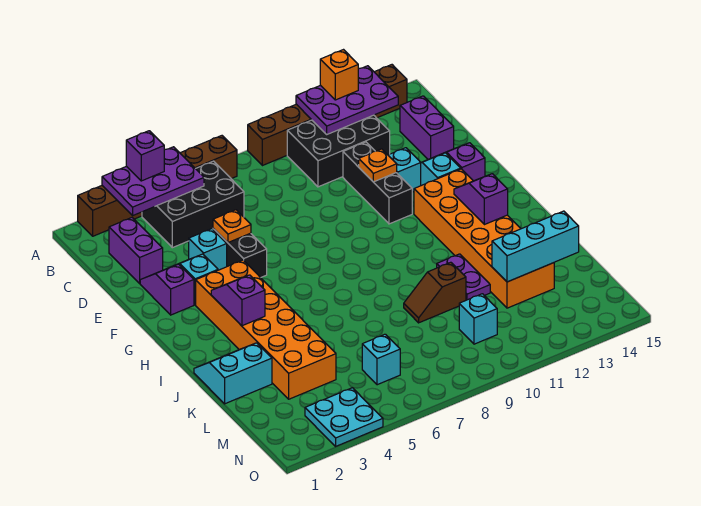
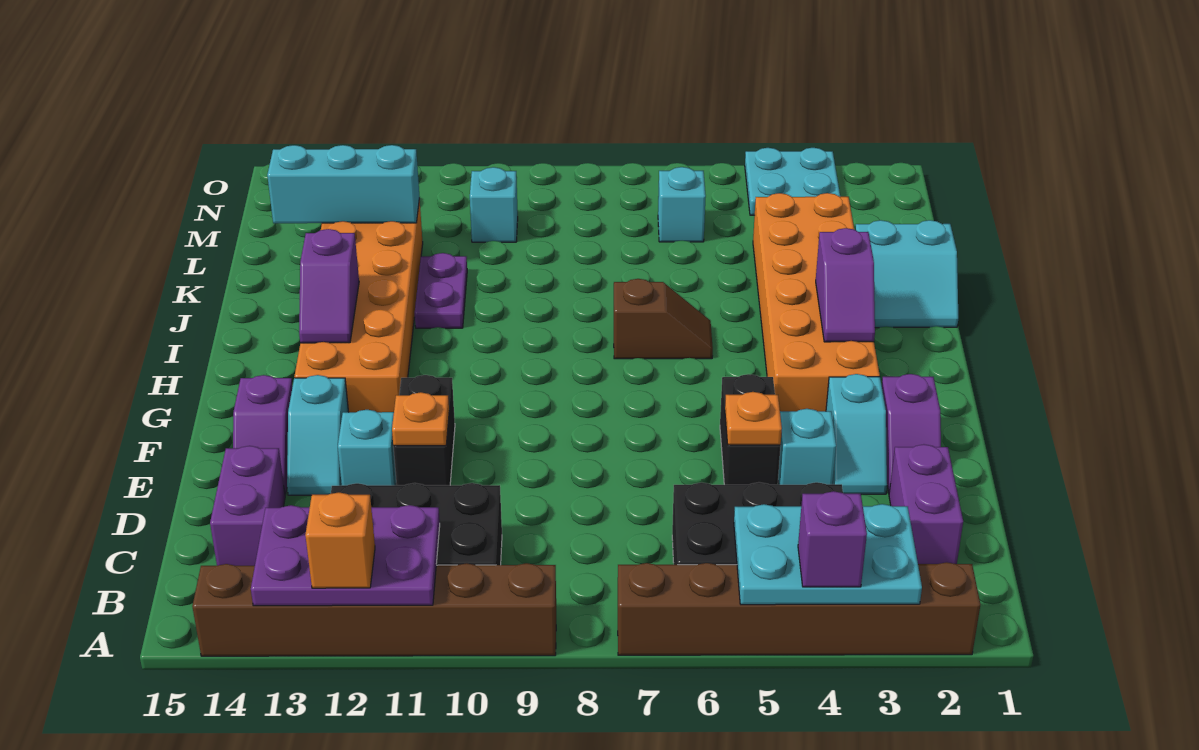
purple 2x3 plate [102,147,204,215] -> cyan 2x3 plate [734,504,922,605]
black 1x3 brick [343,142,412,224] -> black 1x2 brick [393,375,455,485]
brown 1x2 slope [404,262,466,323] -> brown 1x2 slope moved to [614,279,713,359]

